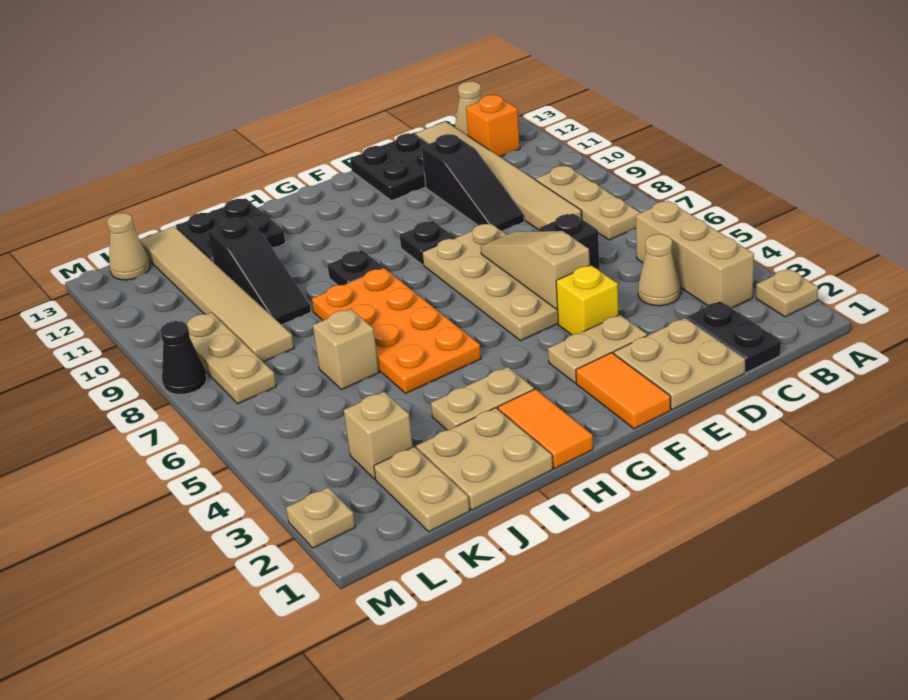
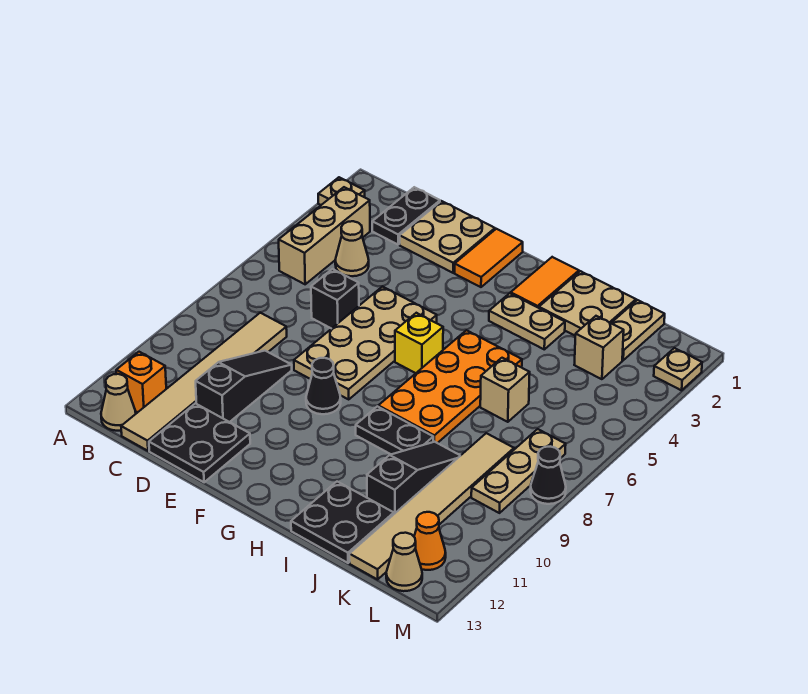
tan 1x3 plate [536,166,640,240] -> none
tan 1x2 plate [548,315,647,383] -> none
yellow 1x1 brick [556,265,618,335] -> yellow 1x1 brick moved to [395,313,443,373]
tan 1x3 slope [481,231,590,309] -> none
black 1x1 plate [400,221,455,265] -> black 1x1 cone [306,358,341,414]
black 1x1 plate [328,250,383,285] -> black 1x2 plate [356,406,433,454]
none -> orange 1x1 cone [414,512,446,570]

